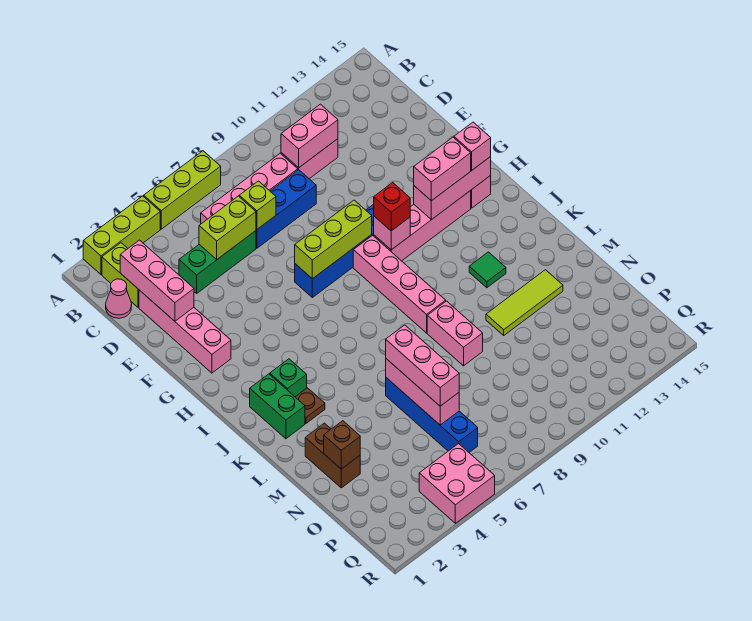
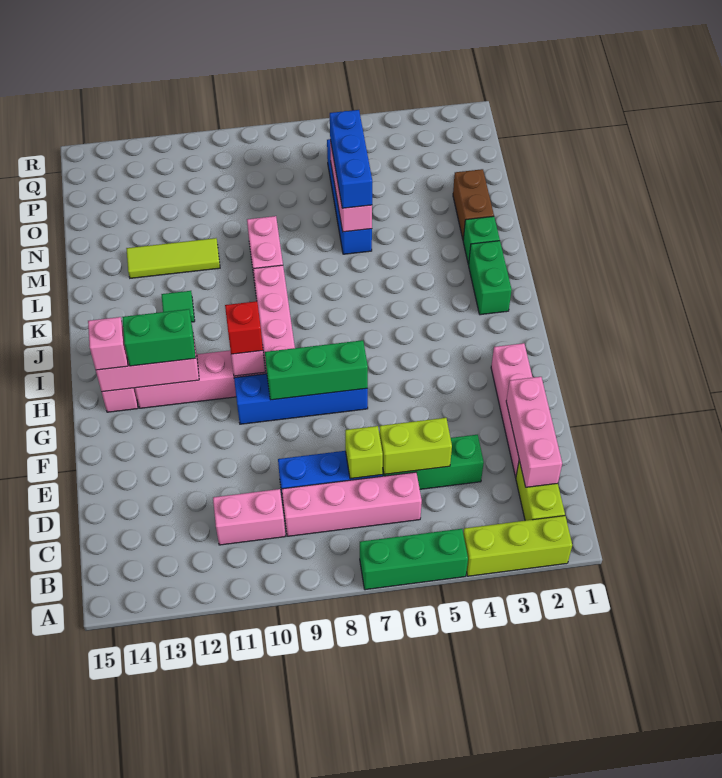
lime 1x3 brick [144,151,221,229] -> green 1x3 brick [360,529,468,590]
pink 1x1 cone [106,279,132,318] -> none
pink 1x2 brick [281,104,338,168] -> none
lime 1x3 brick [295,200,372,279] -> green 1x3 brick [265,340,368,400]
pink 1x2 brick [414,137,471,201] -> green 1x2 brick [122,309,196,366]
green 1x1 brick [270,359,307,397] -> green 1x1 brick moved to [463,216,500,265]
brown 1x1 plate [296,388,325,423] -> none
pink 1x3 brick [386,325,459,406] -> blue 1x3 brick [330,110,372,208]
brown 1x1 brick [324,421,360,469] -> none
pink 2x2 brick [419,443,495,523] -> none

